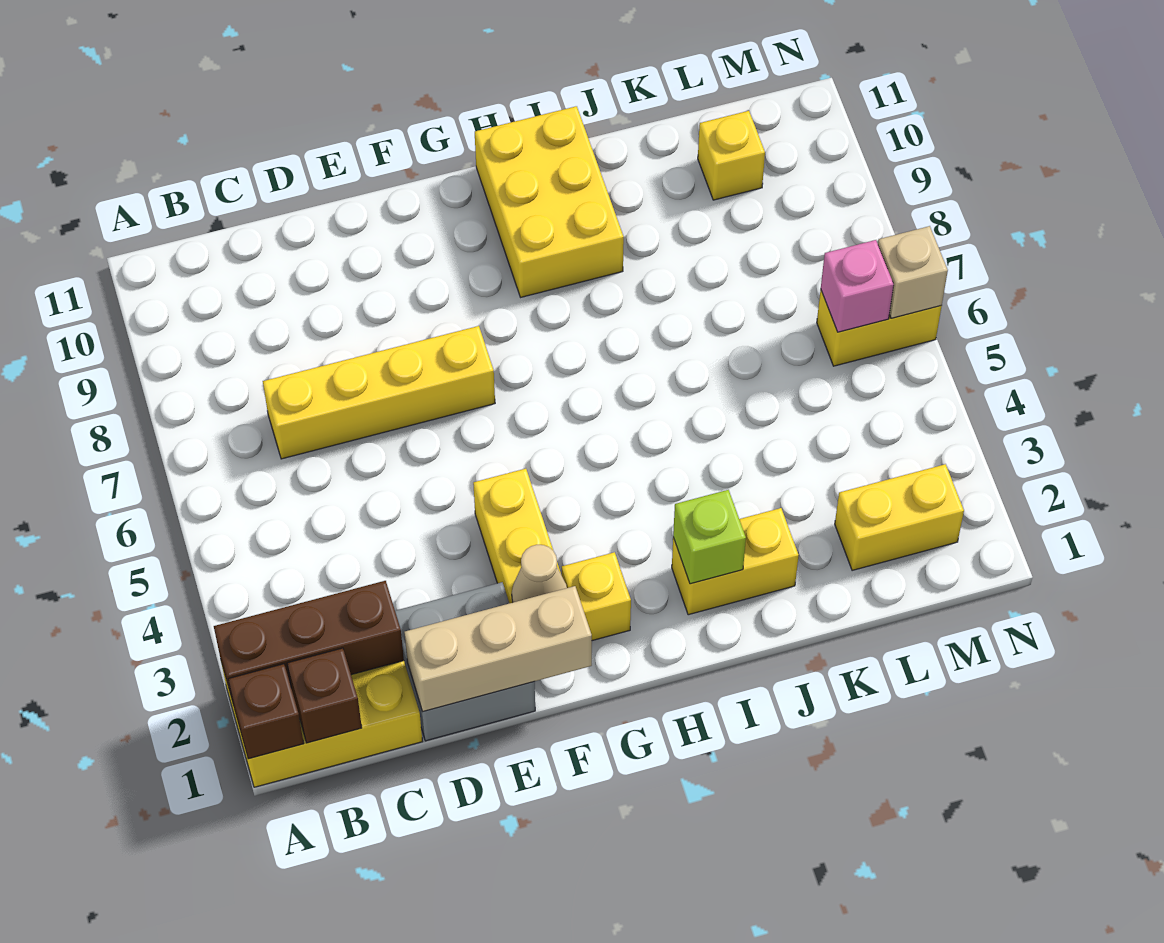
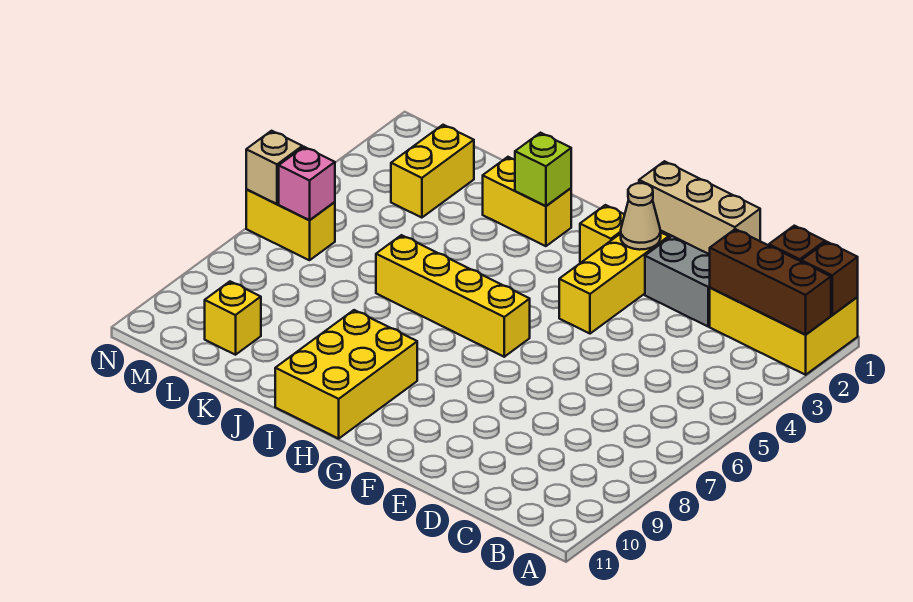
yellow 1x4 brick [263,326,495,459] -> yellow 1x4 brick moved to [376,235,530,357]
yellow 1x2 brick [835,464,964,571] -> yellow 1x2 brick turned to [391,125,474,218]

